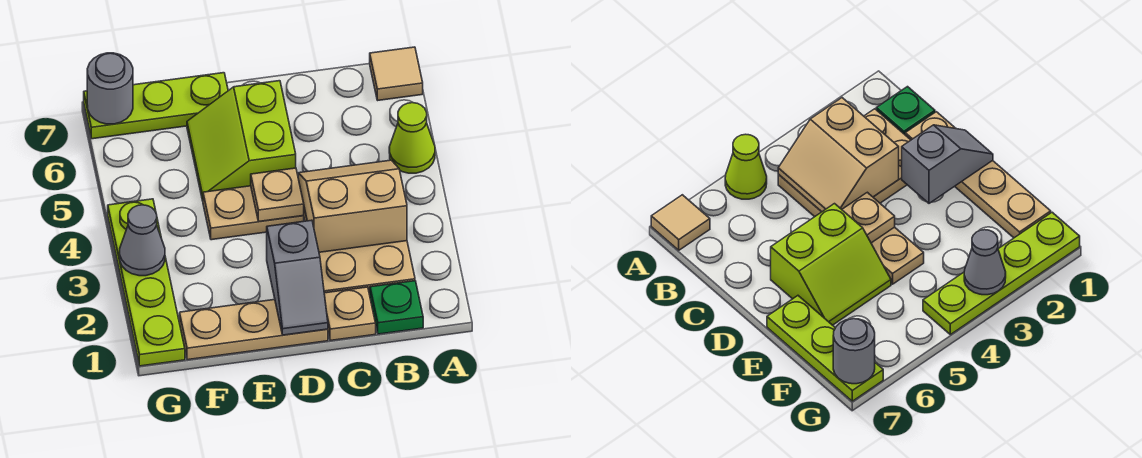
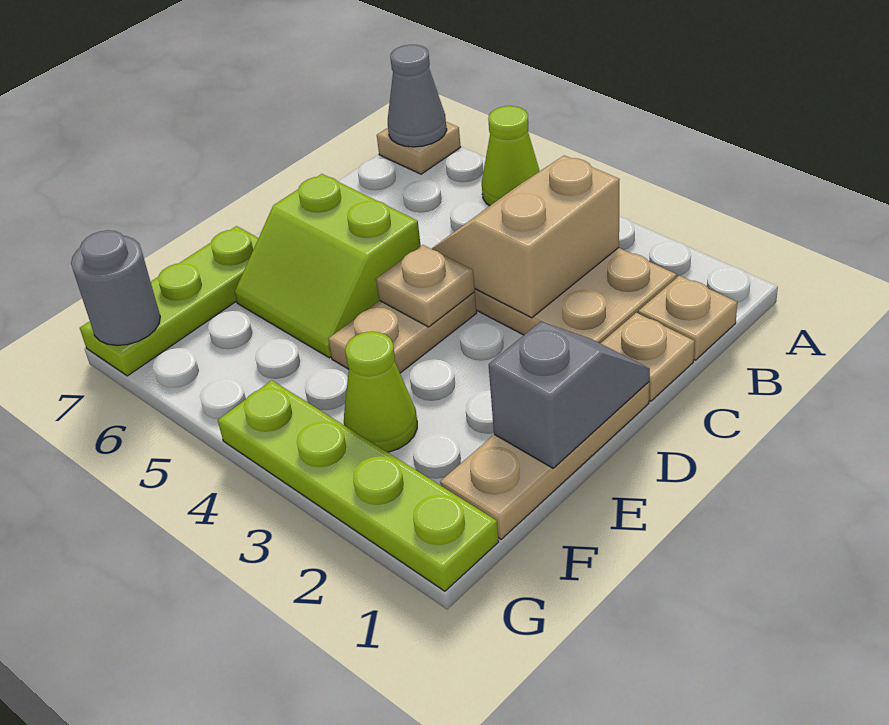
tan 1x1 tile [370,47,423,100] -> tan 1x1 plate [377,122,461,174]
green 1x1 plate [370,281,423,334] -> tan 1x1 plate [638,276,737,360]
grey 1x2 slope [267,220,328,335] -> grey 1x2 slope turned to [489,322,650,468]
none -> lime 1x1 cone [344,332,417,452]
grey 1x1 cone [120,205,165,276] -> grey 1x1 cone moved to [388,45,447,147]

